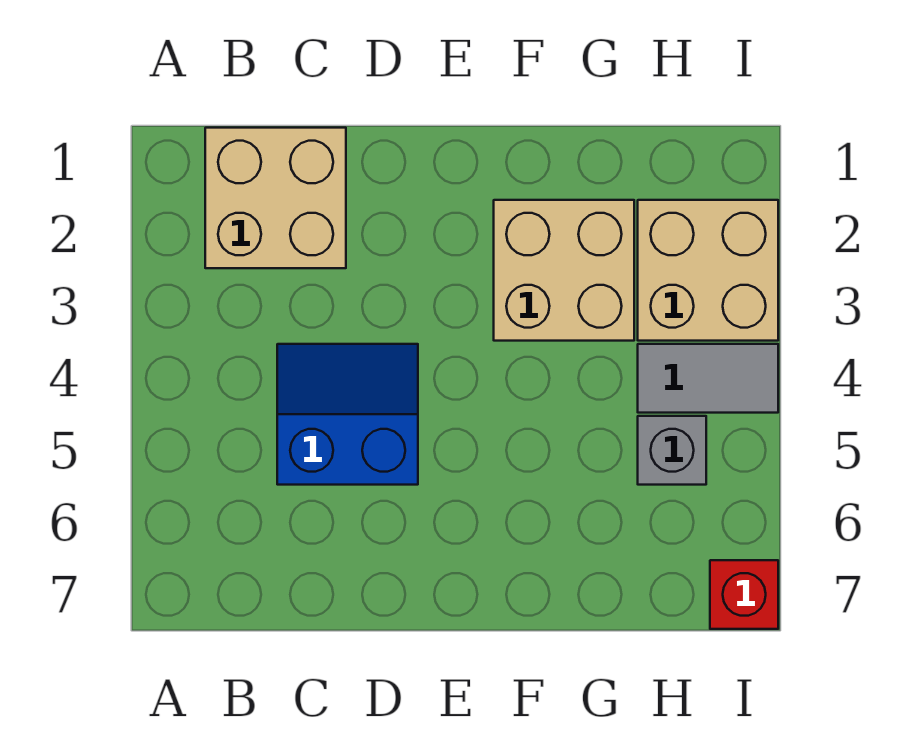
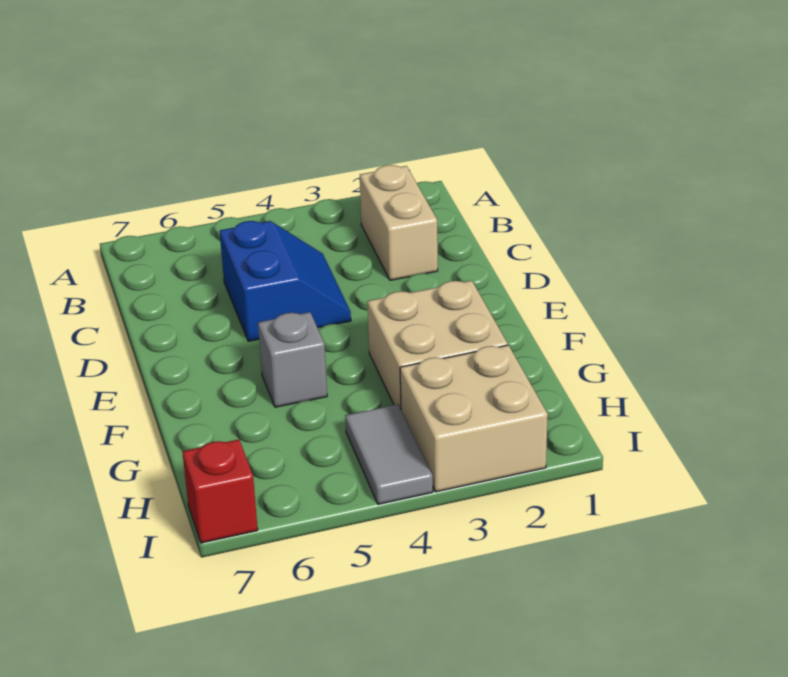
tan 2x2 brick [205,128,346,268] -> tan 1x2 brick [360,165,438,280]
grey 1x1 brick [638,416,706,485] -> grey 1x1 brick moved to [258,312,327,407]

